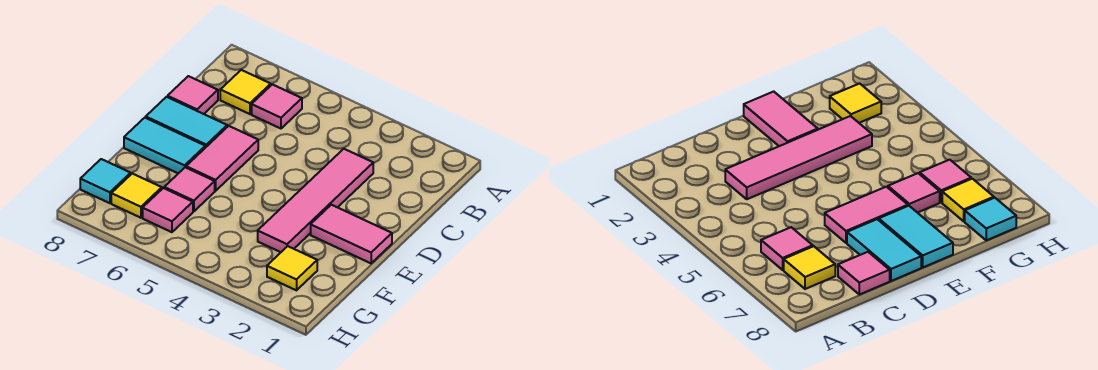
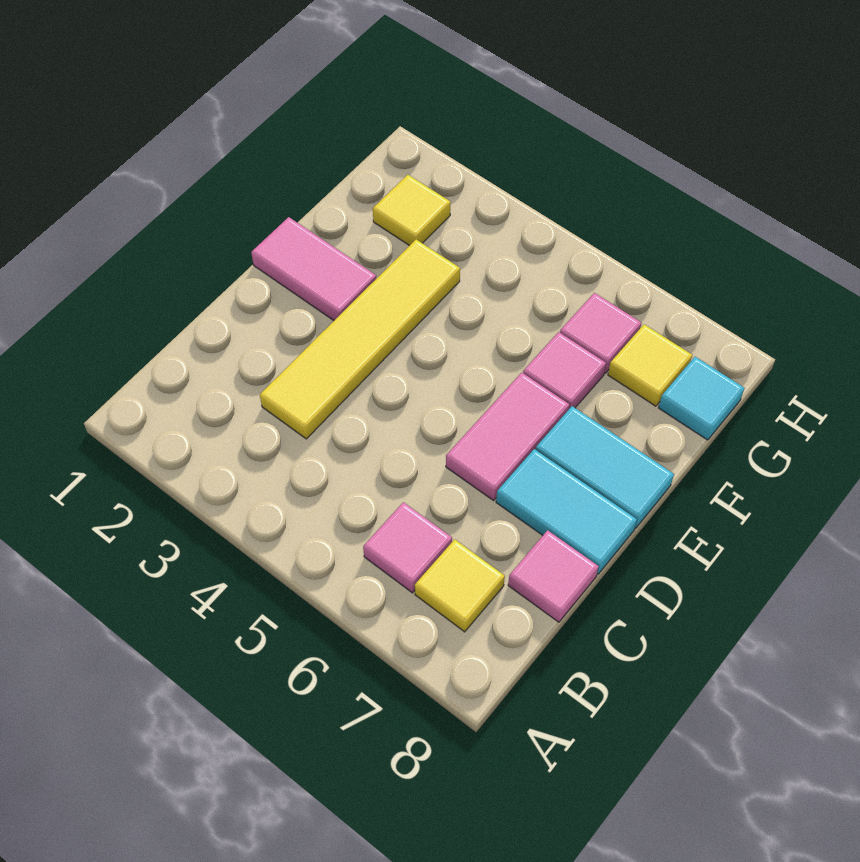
pink 1x4 tile [258,149,373,252] -> yellow 1x4 tile [260,239,460,439]

